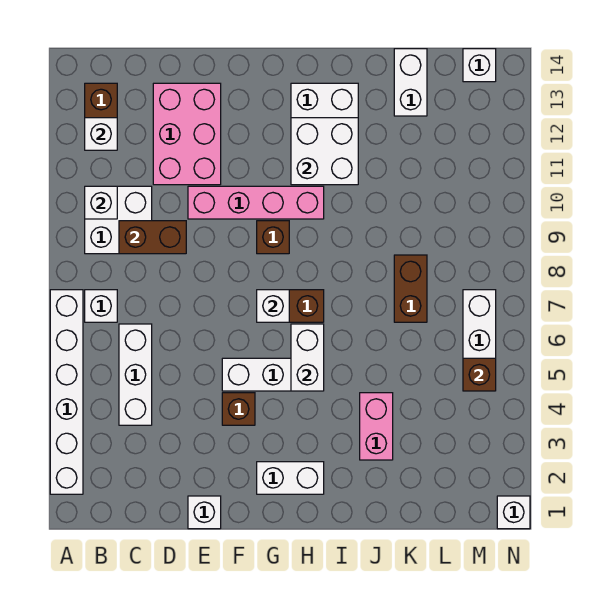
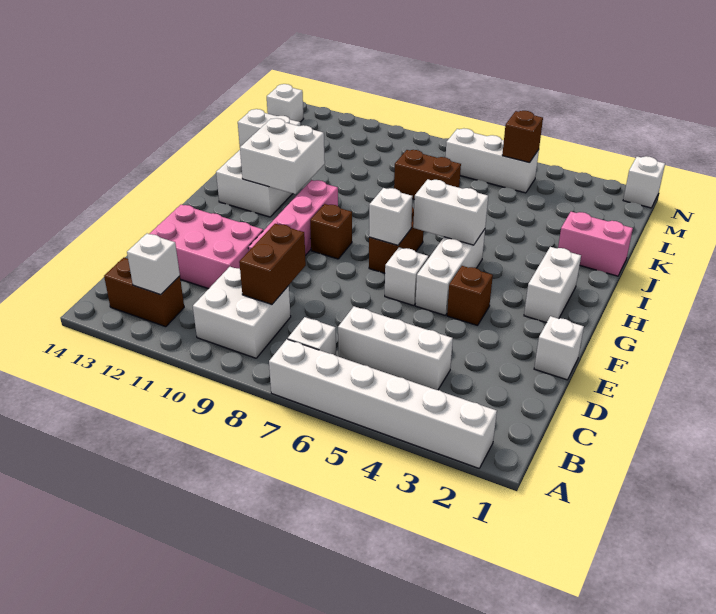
white 1x1 brick [85,186,117,219] -> white 1x1 brick moved to [385,247,428,306]
pink 1x2 brick [360,393,393,460] -> pink 1x2 brick moved to [558,212,633,276]

